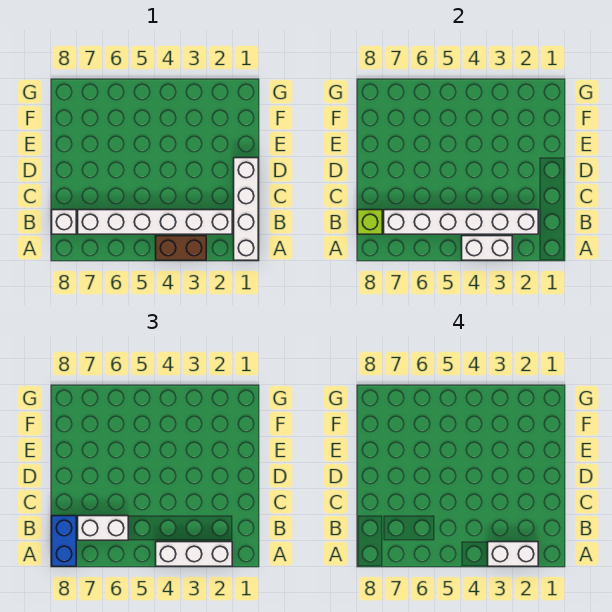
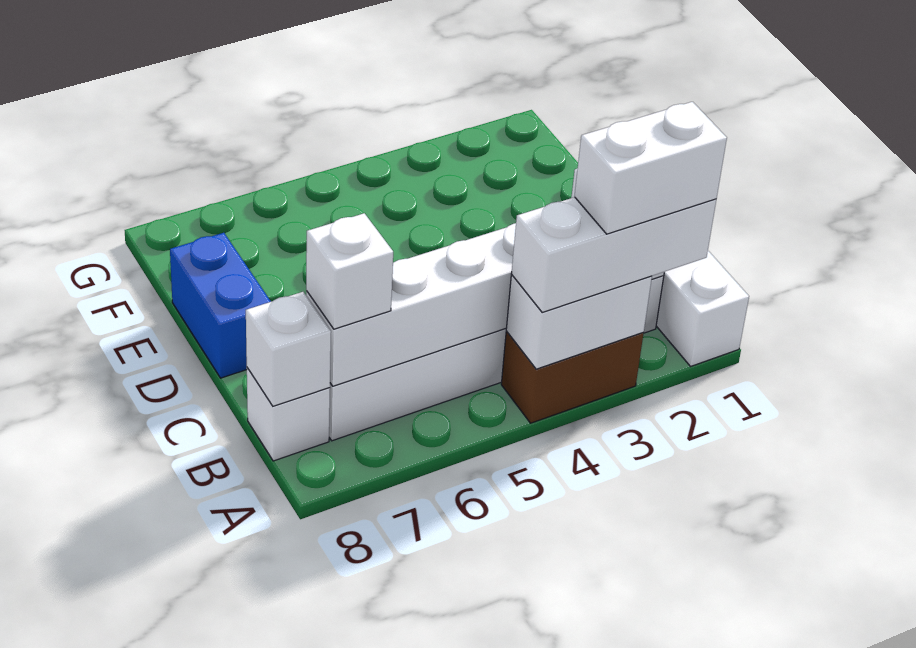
blue 1x2 brick [52,516,76,566] -> blue 1x2 brick moved to [170,233,271,378]
white 1x2 brick [78,516,128,540] -> white 1x1 brick [306,213,393,329]
lime 1x1 brick [358,210,382,234] -> white 1x1 brick [246,292,331,406]

